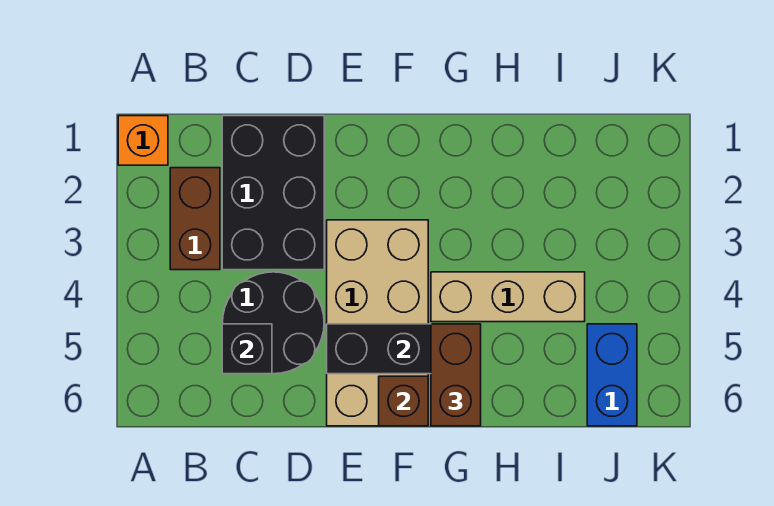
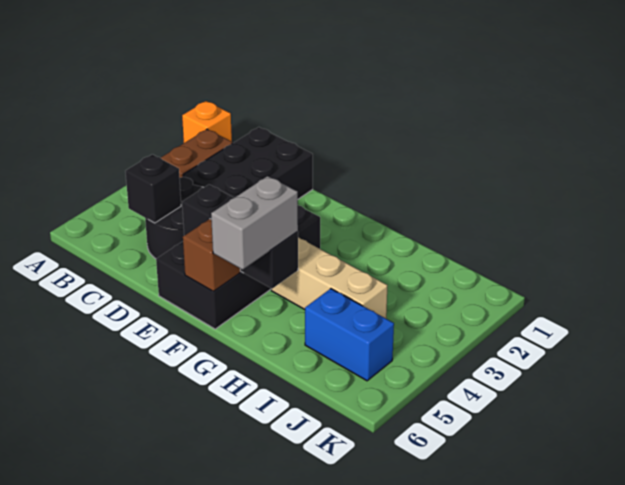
tan 2x4 brick [327,220,428,426] -> black 2x4 brick [156,205,320,329]
brown 1x2 brick [431,324,481,426] -> grey 1x2 brick [211,176,298,270]
blue 1x2 brick [587,324,637,426] -> blue 1x2 brick turned to [305,289,394,381]

